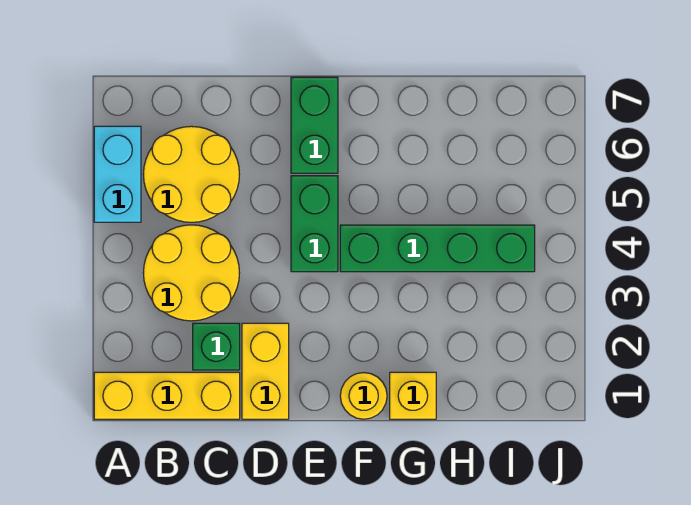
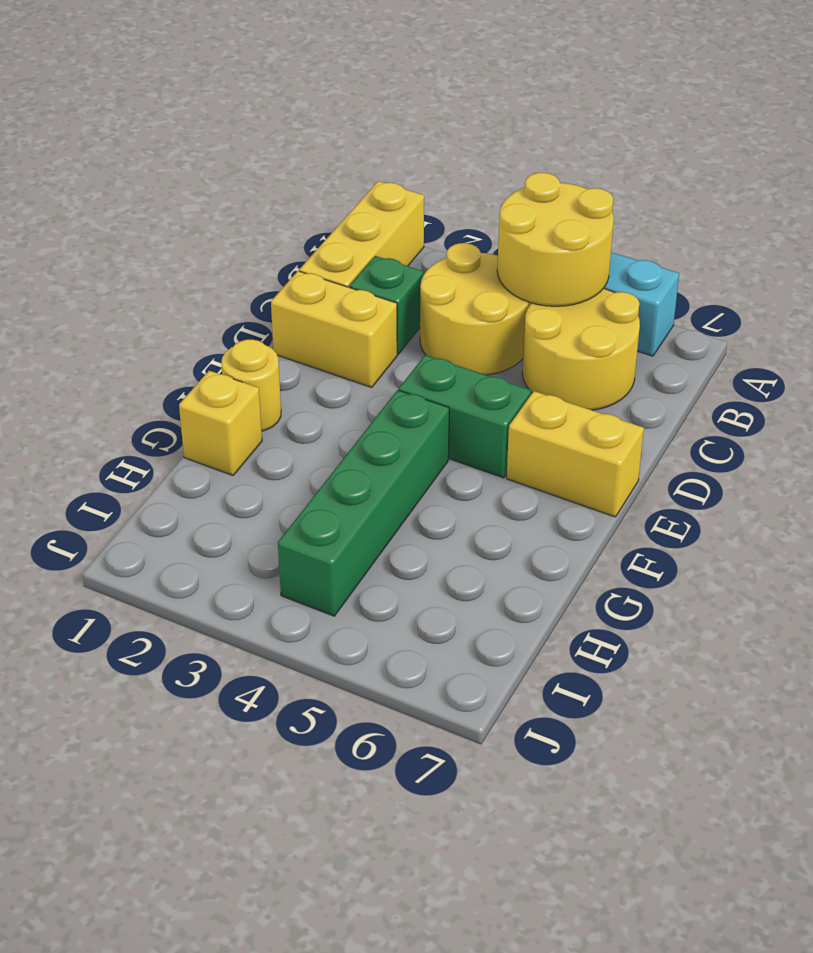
none -> yellow 2x2 round brick [497,173,614,306]
green 1x2 brick [291,77,338,173] -> yellow 1x2 brick [507,391,644,517]

